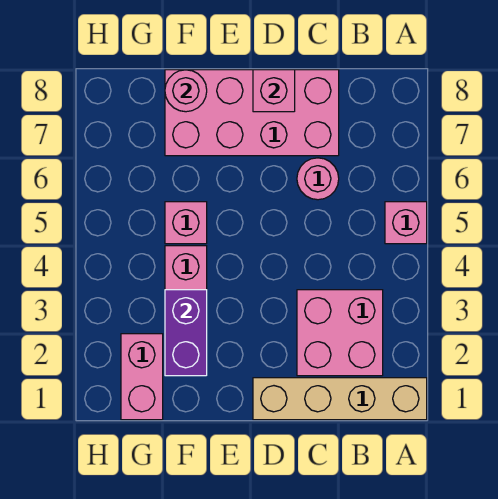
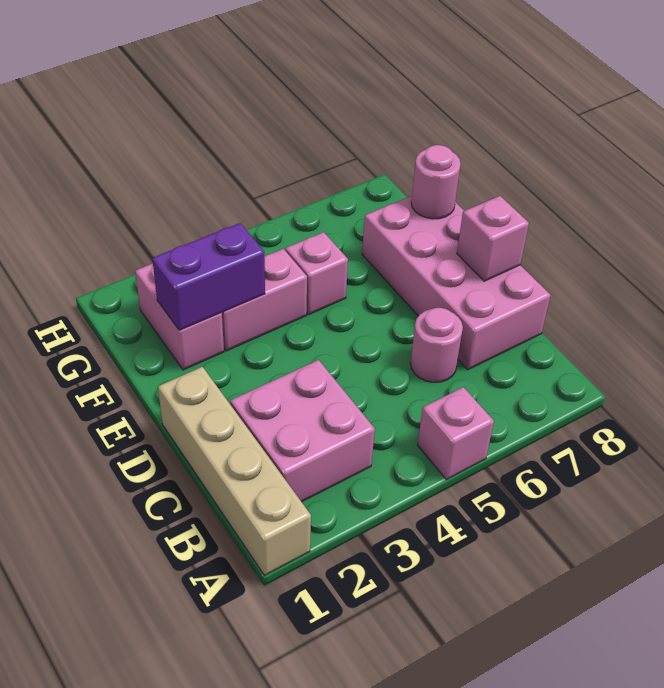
pink 1x2 brick [121,334,163,420] -> pink 1x2 brick turned to [135,264,224,370]

